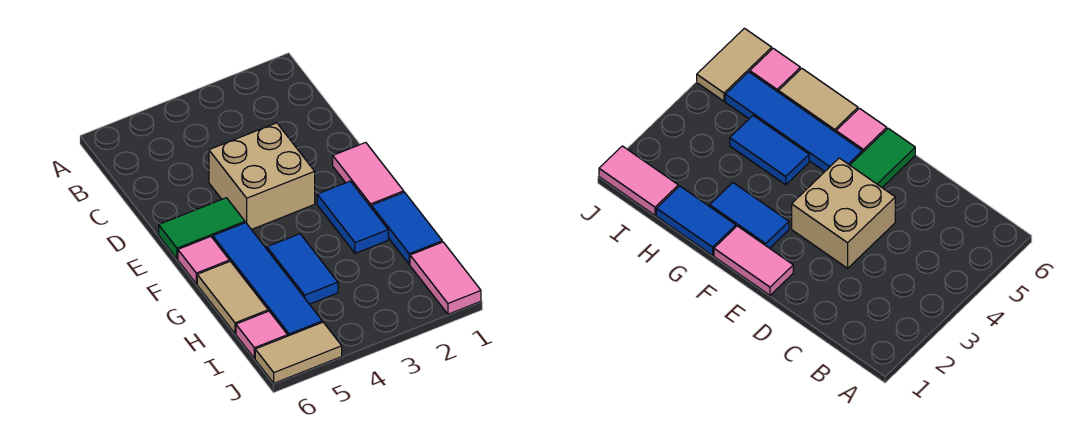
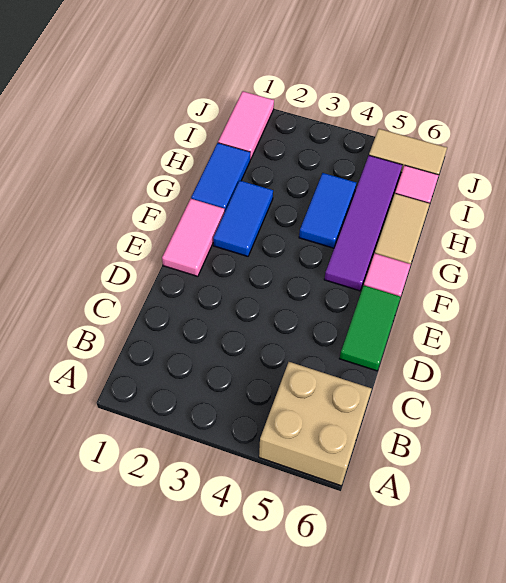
tan 2x2 brick [209,123,315,230] -> tan 2x2 brick moved to [259,362,372,486]
green 1x2 tile [159,198,245,259] -> green 1x2 tile turned to [339,285,400,371]
blue 1x4 tile [213,223,322,336] -> purple 1x4 tile [324,155,402,291]

